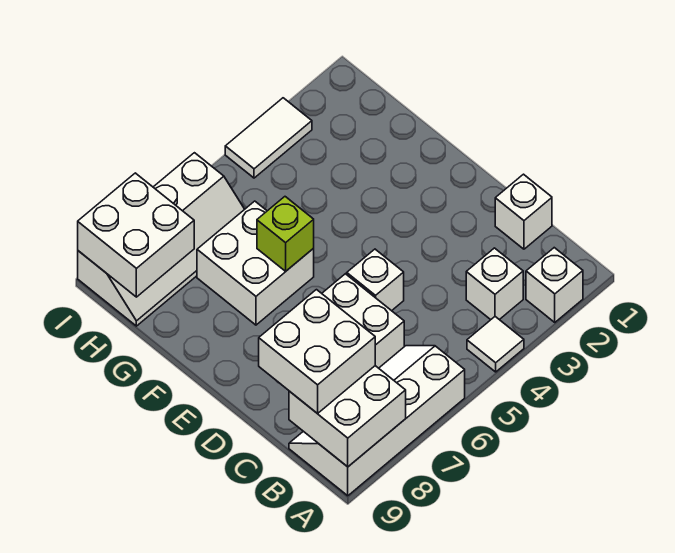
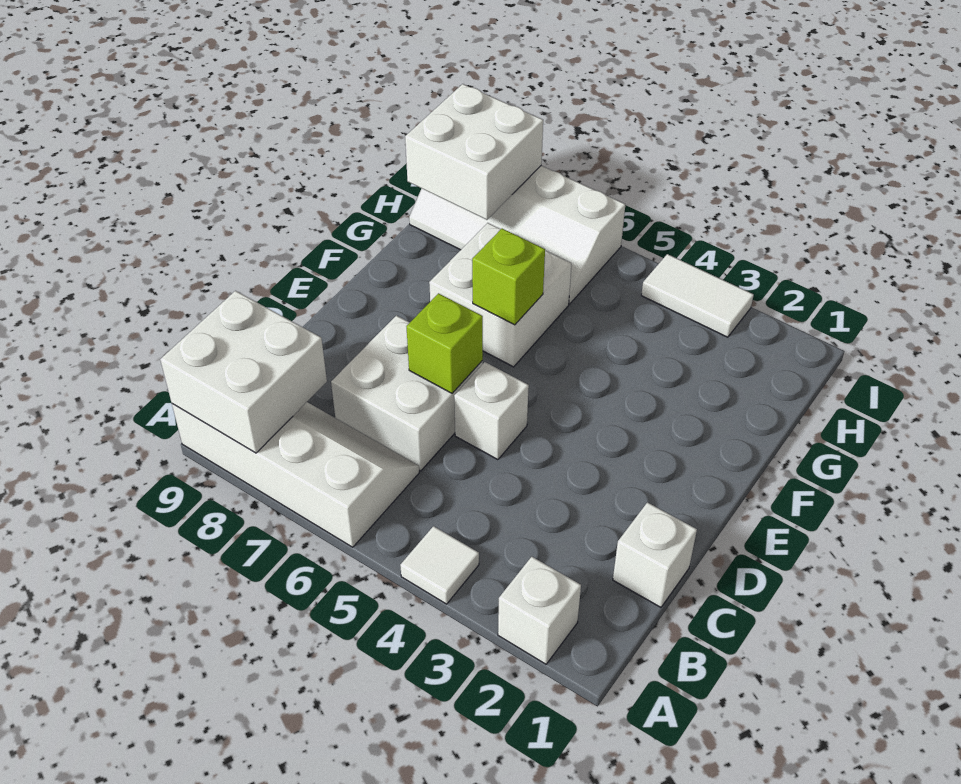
white 1x1 brick [466,248,523,320] -> none
white 2x2 brick [259,290,375,414] -> none
none -> lime 1x1 brick [407,293,483,393]

